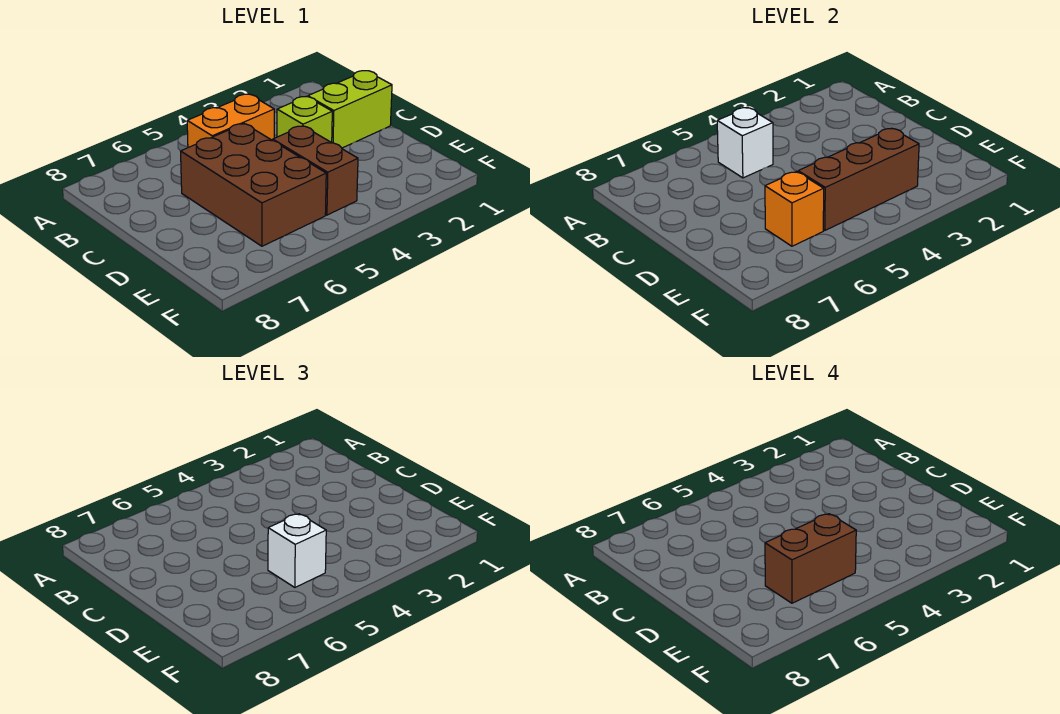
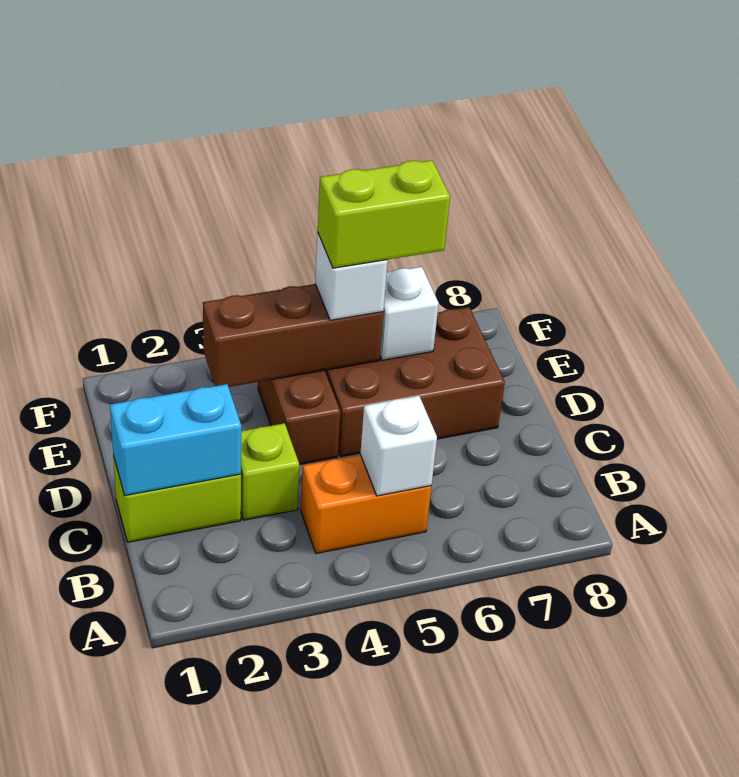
none -> cyan 1x2 brick [110,384,241,495]
brown 2x3 brick [181,124,326,246] -> brown 2x3 brick turned to [325,307,505,457]
brown 1x2 brick [765,514,856,603] -> lime 1x2 brick [318,160,450,268]
orange 1x1 brick [765,172,824,246] -> white 1x1 brick [380,267,439,360]

